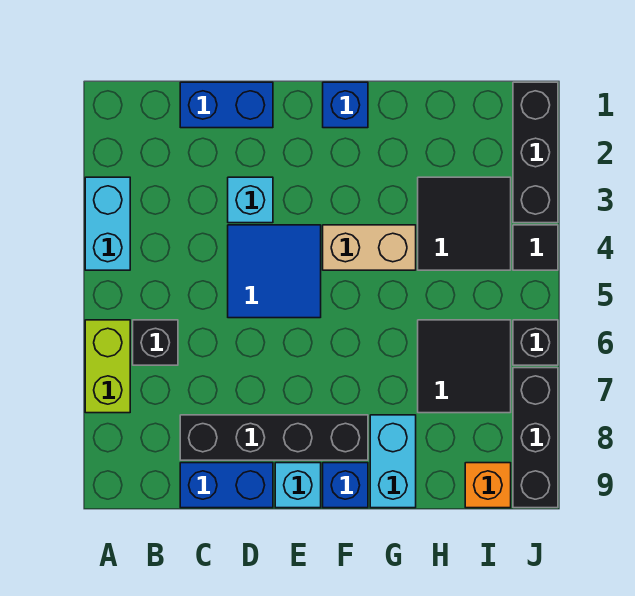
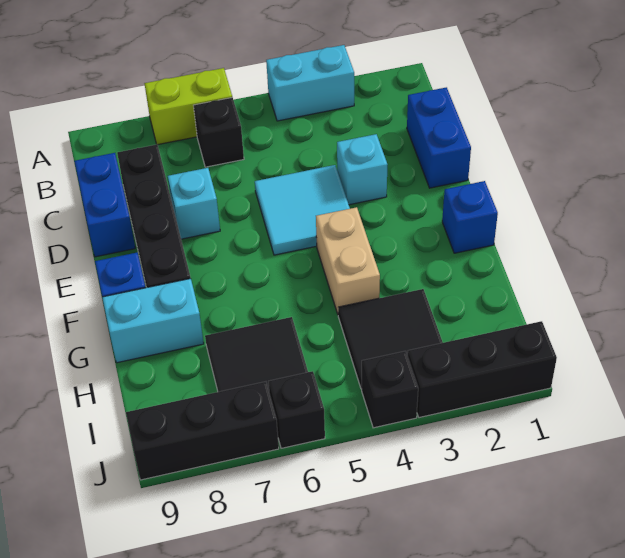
blue 2x2 tile [228,225,321,318] -> cyan 2x2 tile [255,165,350,255]
cyan 1x1 brick [275,463,321,508] -> cyan 1x1 brick moved to [168,168,220,239]
orange 1x1 brick [465,463,511,508] -> none
black 1x1 tile [513,225,558,270] -> black 1x1 brick [362,351,418,428]

